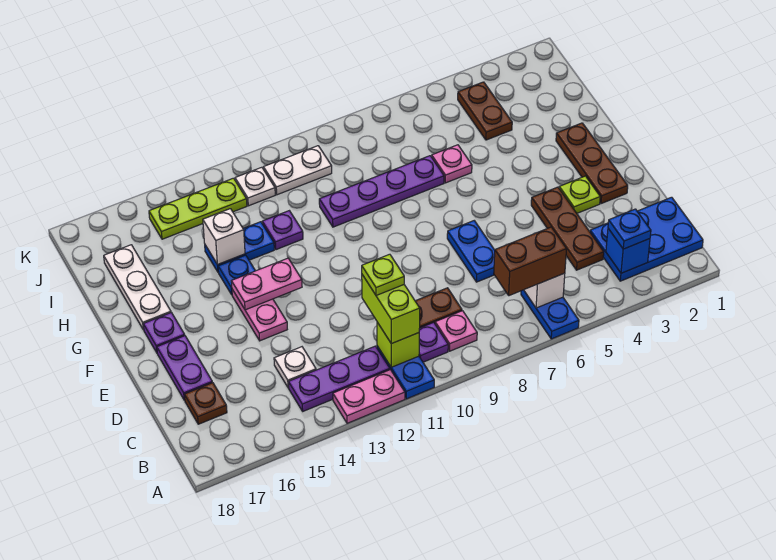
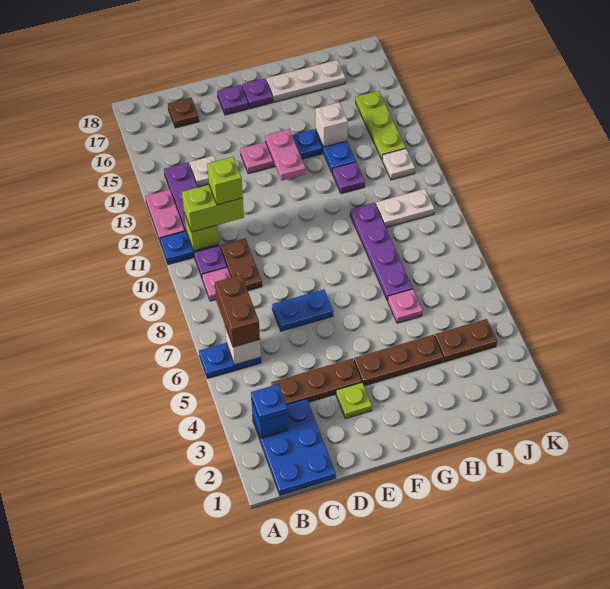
lime 1x1 plate [362,254,404,296] -> lime 1x1 brick [207,157,243,205]
purple 1x2 plate [157,336,212,400] -> purple 1x1 plate [217,85,248,115]
brown 1x3 plate [556,123,628,204] -> brown 1x3 plate moved to [354,335,444,386]
white 1x2 plate [263,146,332,195] -> white 1x2 plate turned to [376,189,434,228]

